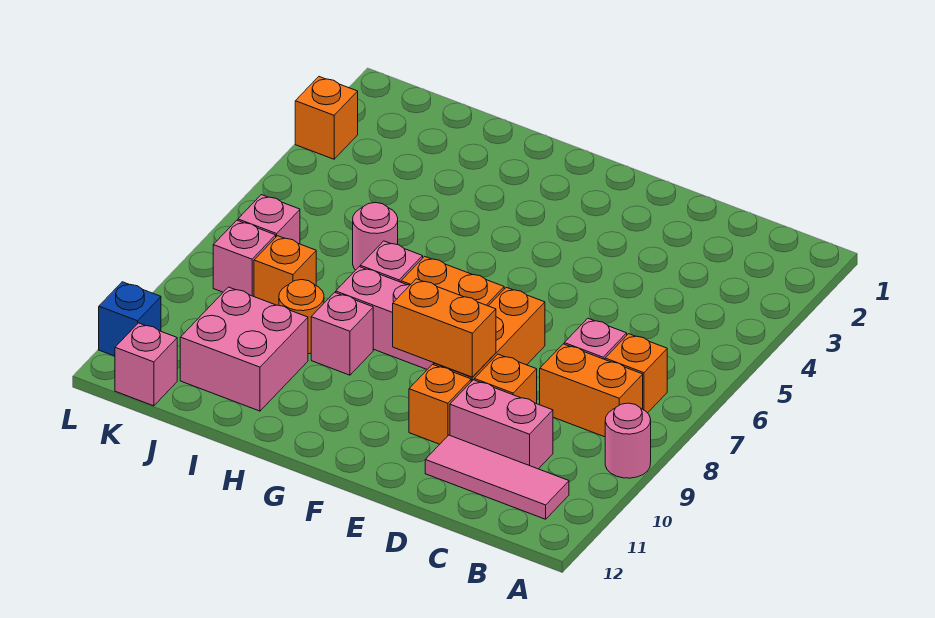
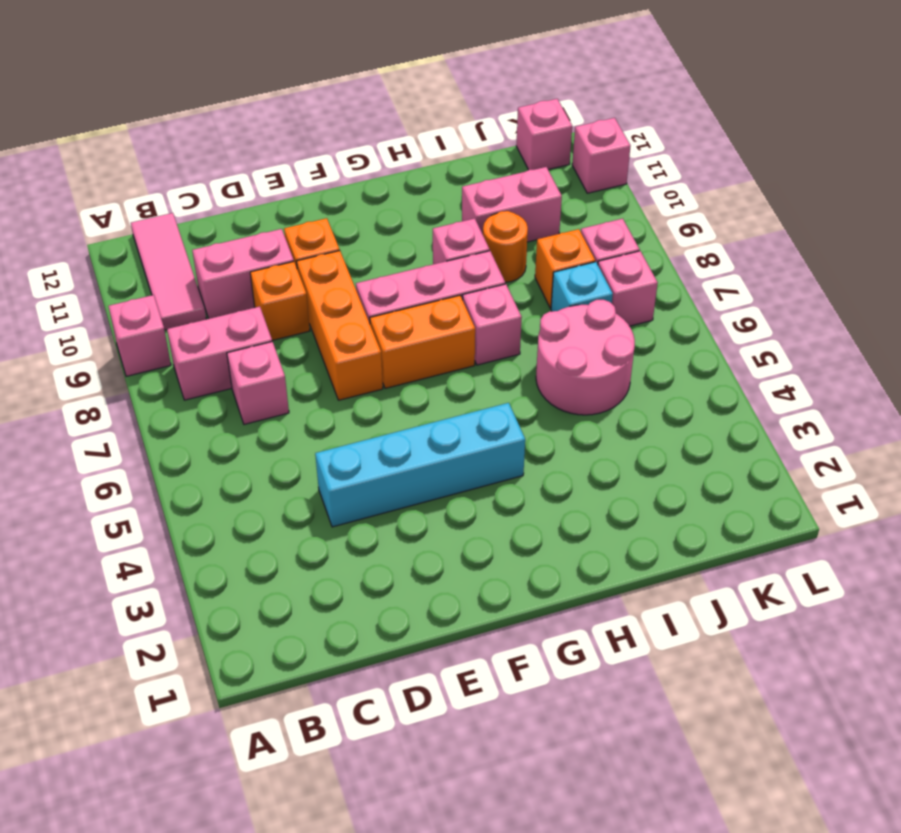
pink 1x1 round brick [605,403,651,478] -> pink 1x1 brick [108,295,171,376]
orange 1x1 brick [605,334,667,413] -> none
orange 1x2 brick [540,344,643,437] -> pink 1x2 brick [167,307,272,400]
pink 1x3 tile [425,435,569,519] -> pink 1x3 tile turned to [131,213,206,330]
none -> cyan 1x4 brick [315,403,525,527]
orange 1x2 brick [393,279,496,377] -> none
pink 1x1 round brick [353,203,398,270] -> pink 2x2 round brick [536,300,635,415]
pink 2x2 brick [180,287,308,411] -> pink 1x2 brick [462,167,562,242]
none -> cyan 1x1 brick [551,262,613,311]
orange 1x1 brick [295,77,358,159] -> none
blue 1x1 brick [99,282,161,356] -> pink 1x1 brick [572,118,630,193]

